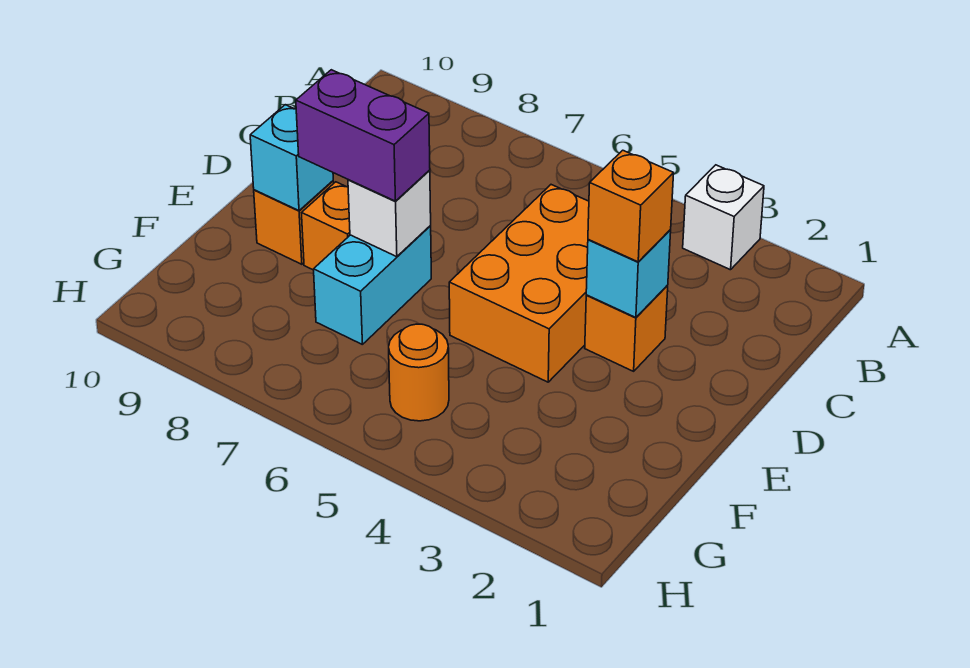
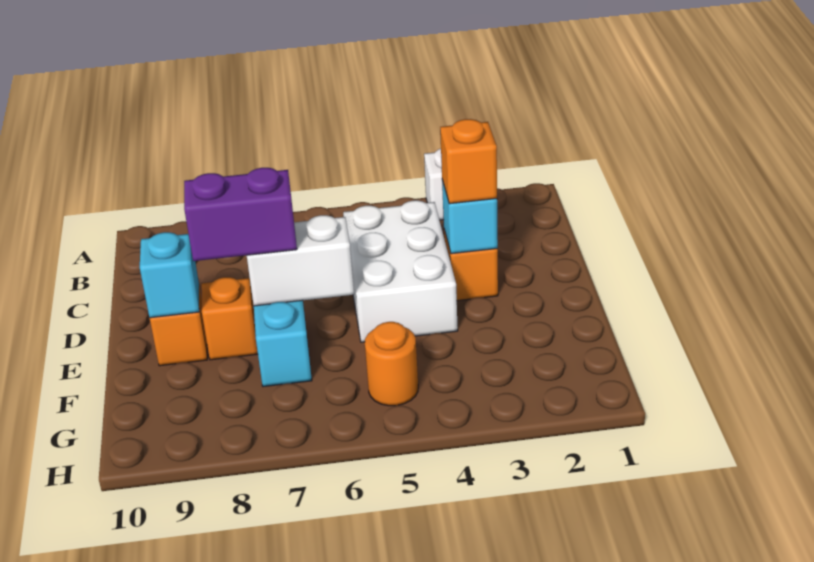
orange 2x3 brick [449,185,589,382] -> white 2x3 brick [343,200,458,342]
white 1x1 brick [348,170,431,257] -> white 1x2 brick [247,215,354,306]

